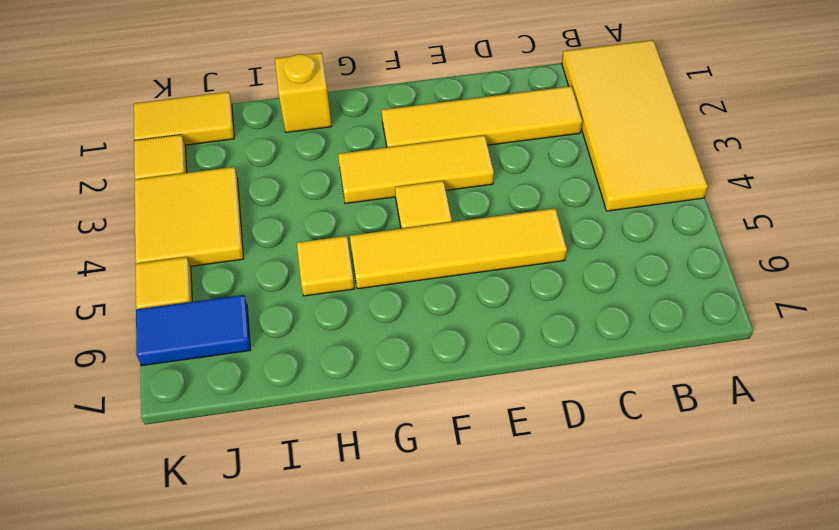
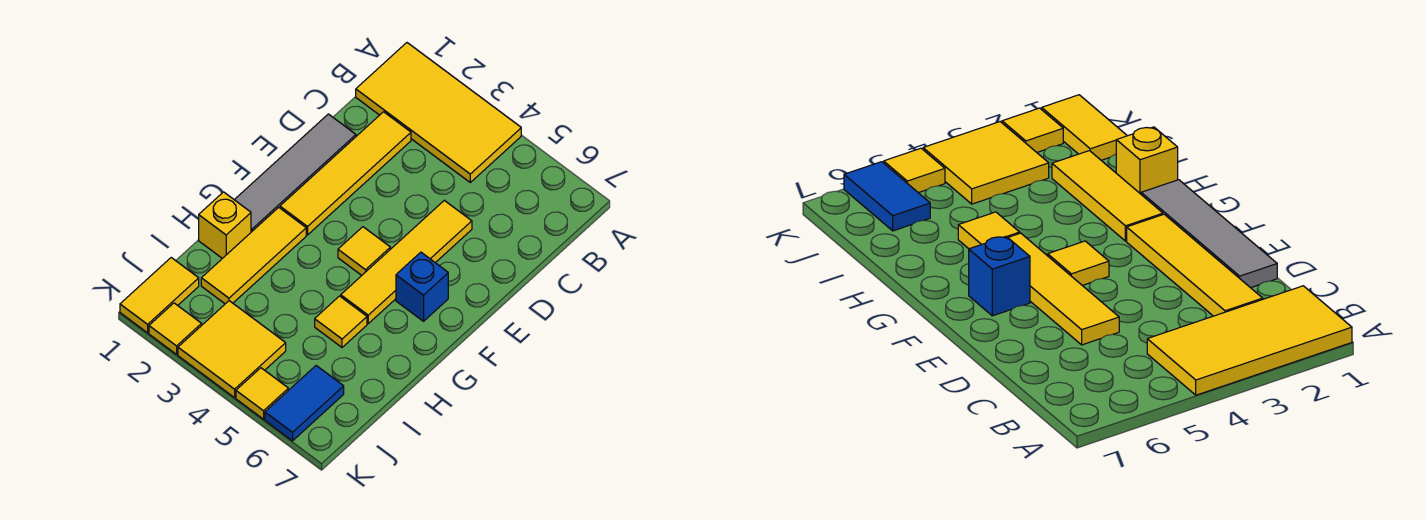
none -> grey 1x4 tile [235,114,356,232]
yellow 1x3 tile [338,135,494,204] -> yellow 1x3 tile moved to [201,207,306,304]
none -> blue 1x1 brick [396,252,448,321]

